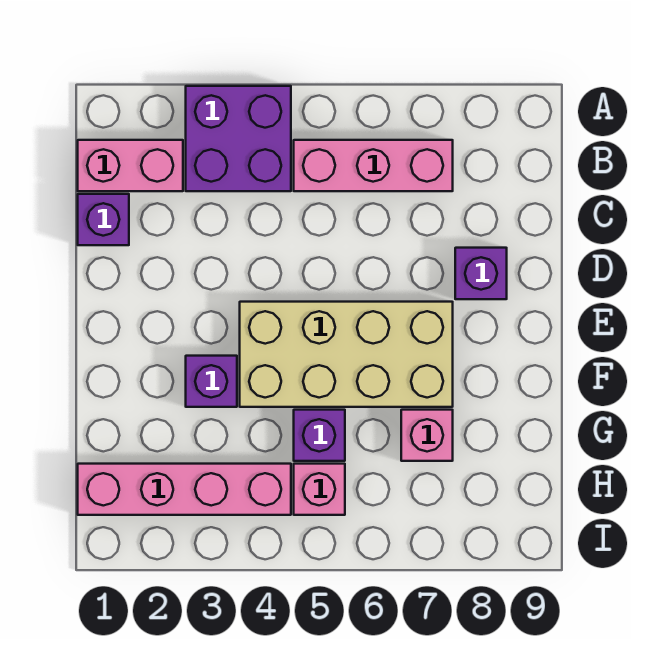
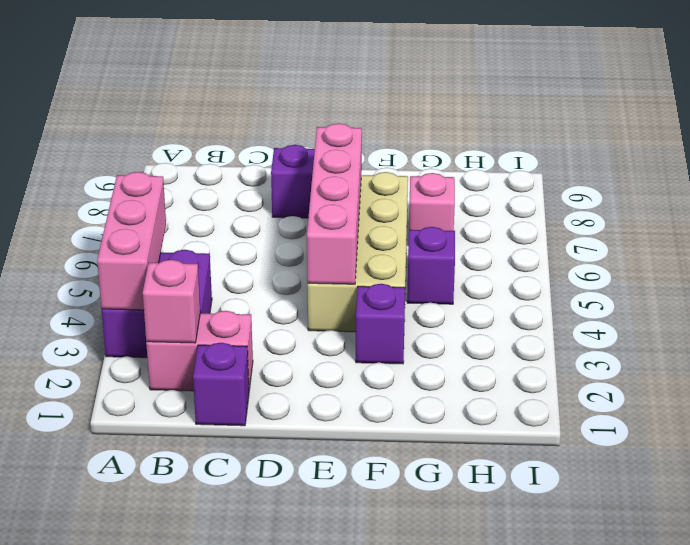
pink 1x2 brick [78,140,183,191] -> pink 1x2 brick turned to [146,311,253,391]
pink 1x3 brick [294,140,453,191] -> pink 1x3 brick moved to [97,172,166,310]
pink 1x4 brick [78,464,291,515] -> pink 1x4 brick moved to [307,123,362,284]
pink 1x1 brick [294,464,345,515] -> pink 1x1 brick moved to [143,260,200,343]

